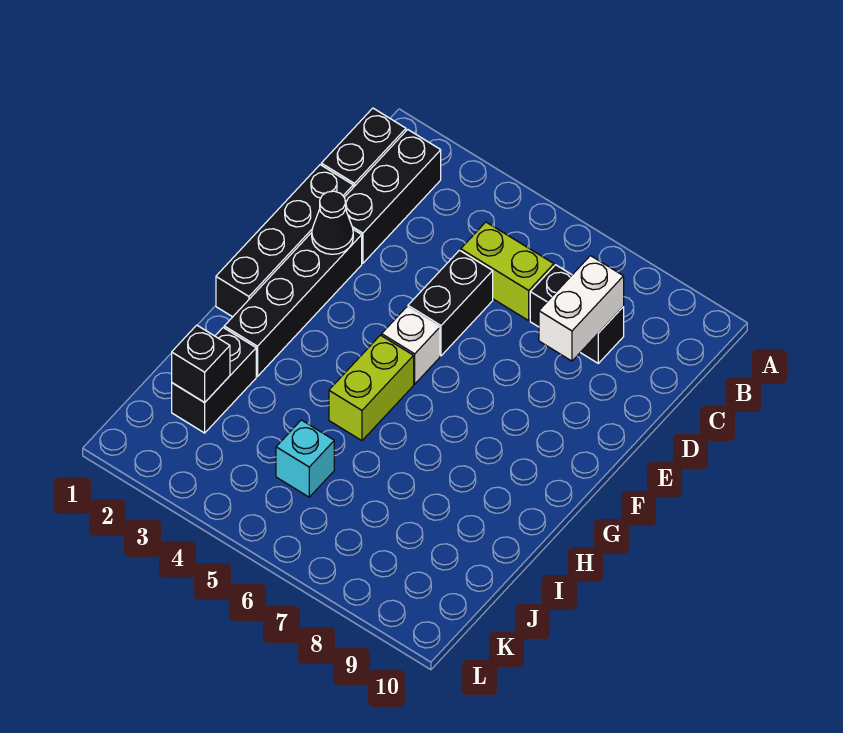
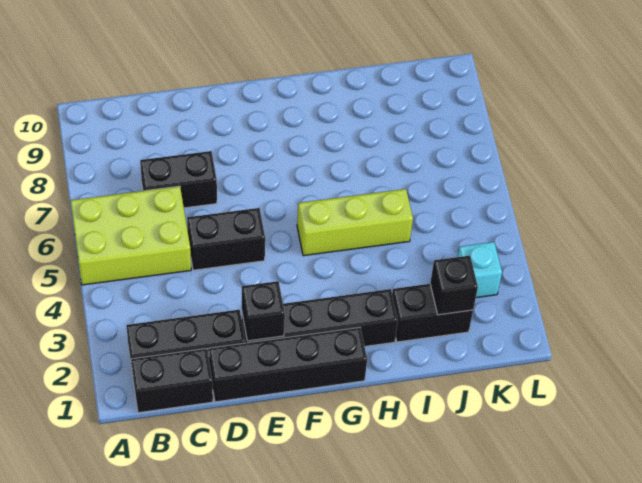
lime 1x2 brick [461,222,554,321] -> lime 2x3 brick [70,186,191,285]
black 1x2 brick [530,265,624,363] -> black 1x2 brick turned to [140,151,217,208]
white 1x2 brick [539,256,624,361] -> none
black 1x1 cone [312,191,353,254] -> black 1x1 brick [242,281,285,341]
white 1x1 brick [382,307,440,384] -> none
lime 1x2 brick [329,335,414,441] -> lime 1x3 brick [297,189,413,256]
cyan 1x1 brick [276,420,334,497] -> cyan 1x1 brick moved to [458,242,502,298]

